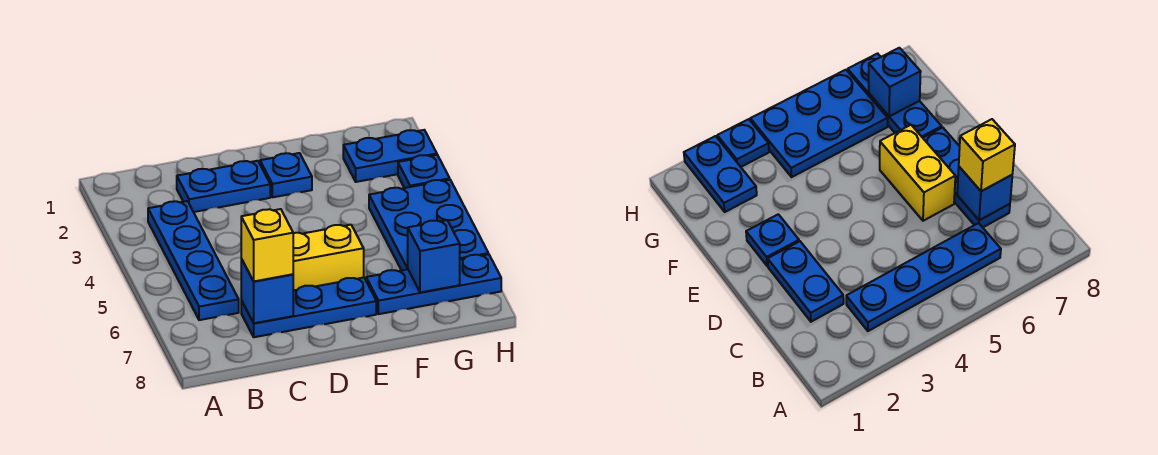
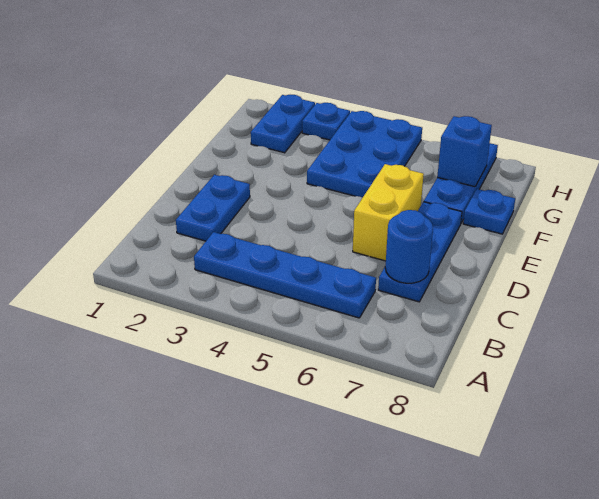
blue 1x1 brick [241,259,293,323] -> blue 1x1 round brick [385,210,433,283]
yellow 1x1 brick [241,209,293,281] -> none
blue 1x1 plate [260,153,312,197] -> blue 1x1 plate moved to [463,189,515,234]
blue 2x3 plate [369,180,488,270] -> blue 2x3 plate turned to [307,111,422,198]

